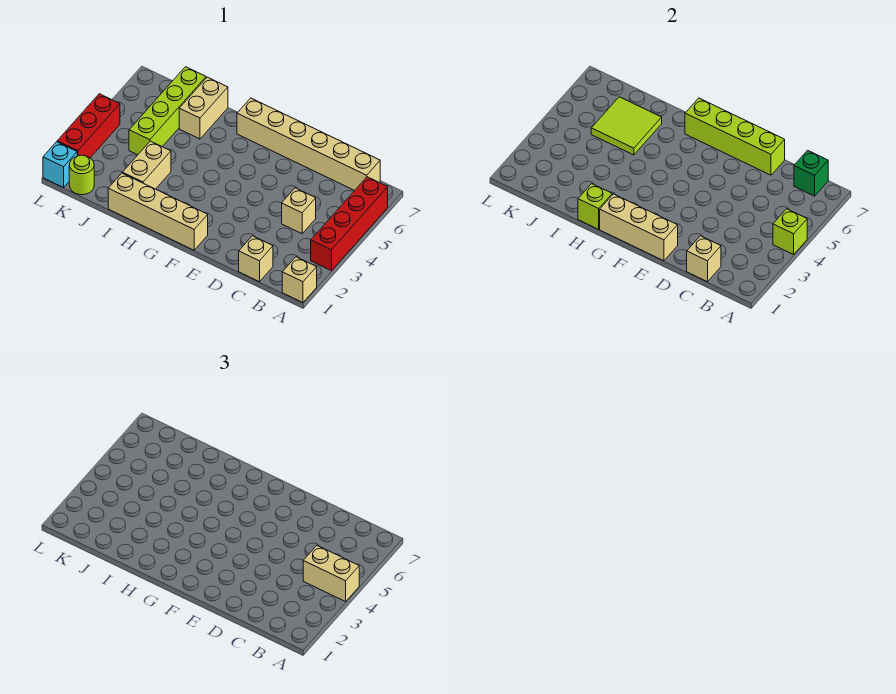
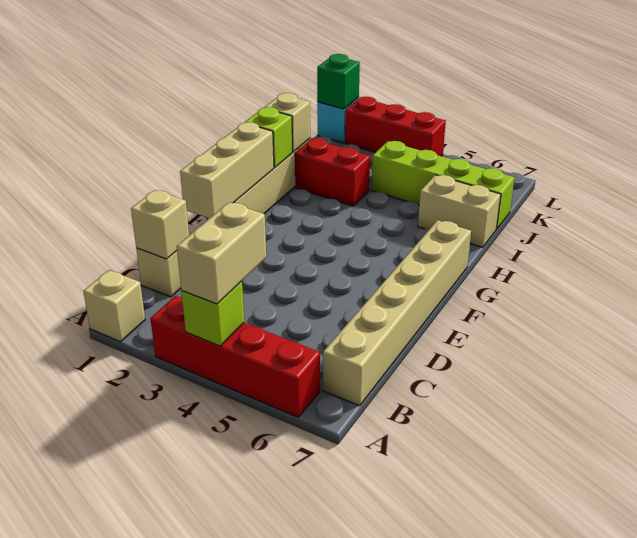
green 1x1 brick [794,150,828,196] -> green 1x1 brick moved to [317,54,360,109]
tan 1x1 brick [282,188,316,234] -> tan 1x1 brick moved to [265,93,310,152]
lime 1x4 brick [685,98,785,175] -> none
tan 1x2 brick [122,141,171,189] -> red 1x2 brick [295,138,370,206]
lime 2x2 tile [591,97,662,155] -> none
lime 1x1 round brick [69,155,94,195] -> none

